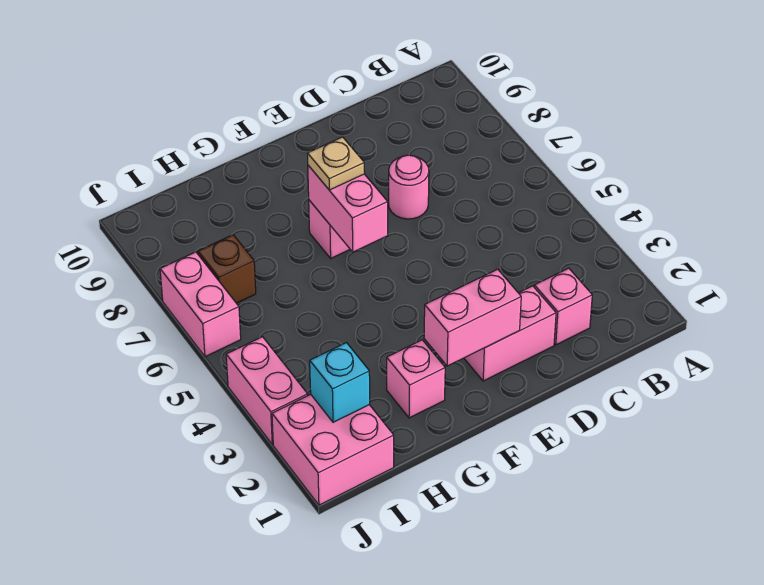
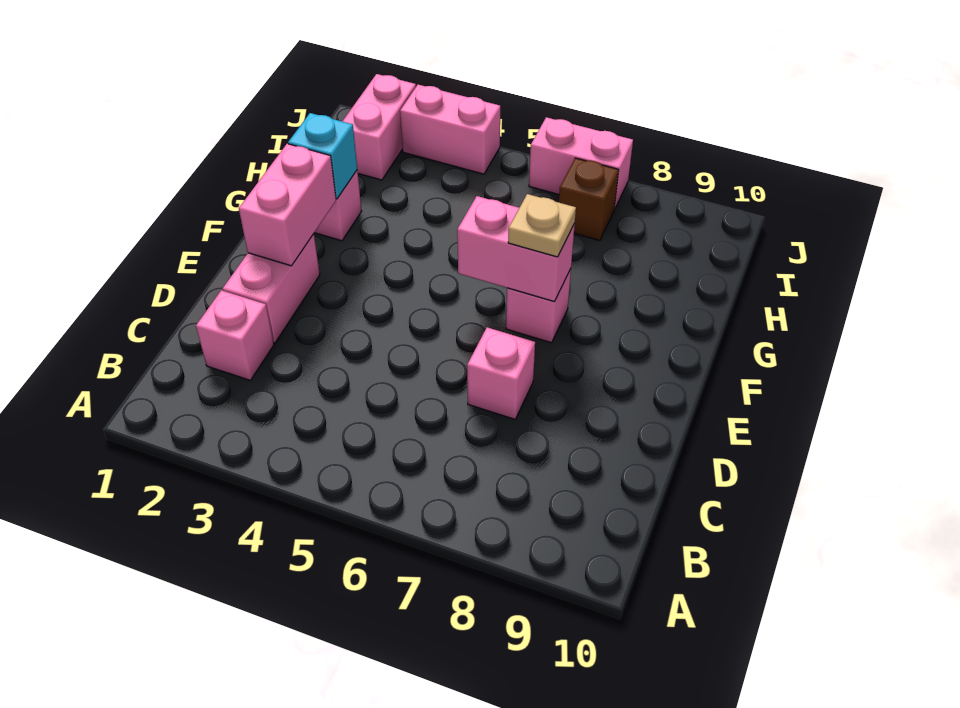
pink 1x1 round brick [389,155,429,219] -> pink 1x1 brick [467,327,535,419]
pink 2x2 brick [272,394,394,505] -> pink 1x2 brick [342,74,416,180]
cyan 1x1 brick [310,343,370,422] -> cyan 1x1 brick moved to [288,113,357,199]

